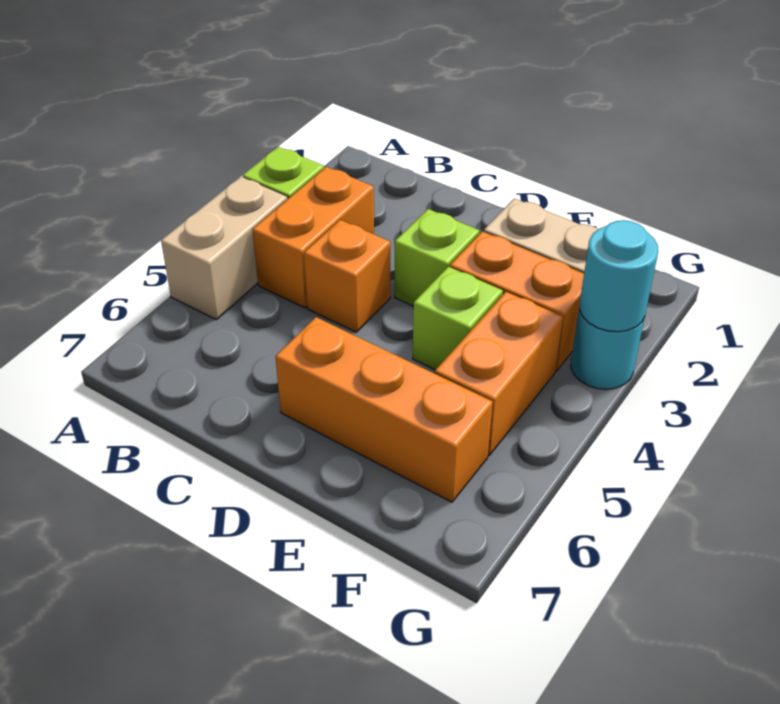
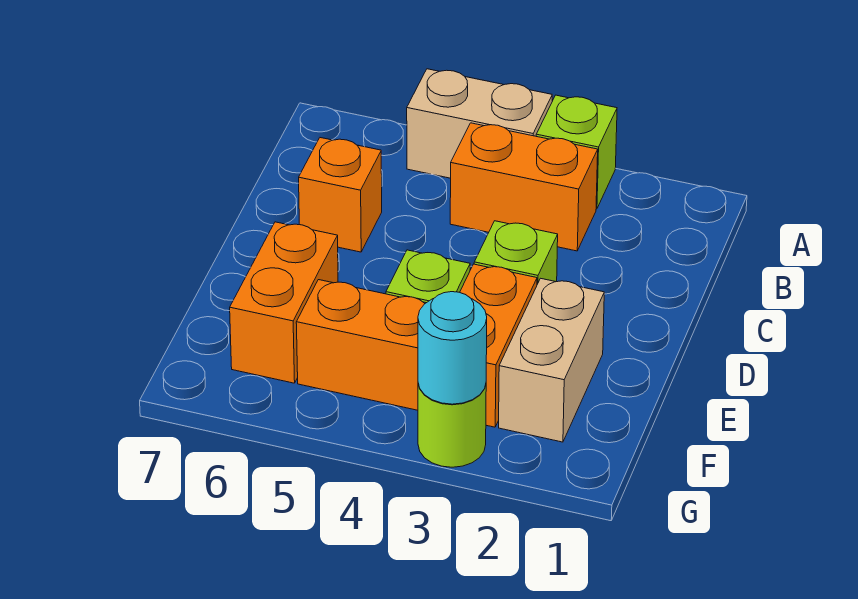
orange 1x1 brick [304,220,390,332] -> orange 1x1 brick moved to [299,138,382,252]
orange 1x3 brick [275,317,493,502] -> orange 1x2 brick [230,222,338,383]
cyan 1x1 round brick [571,304,645,389] -> lime 1x1 round brick [418,384,486,467]

